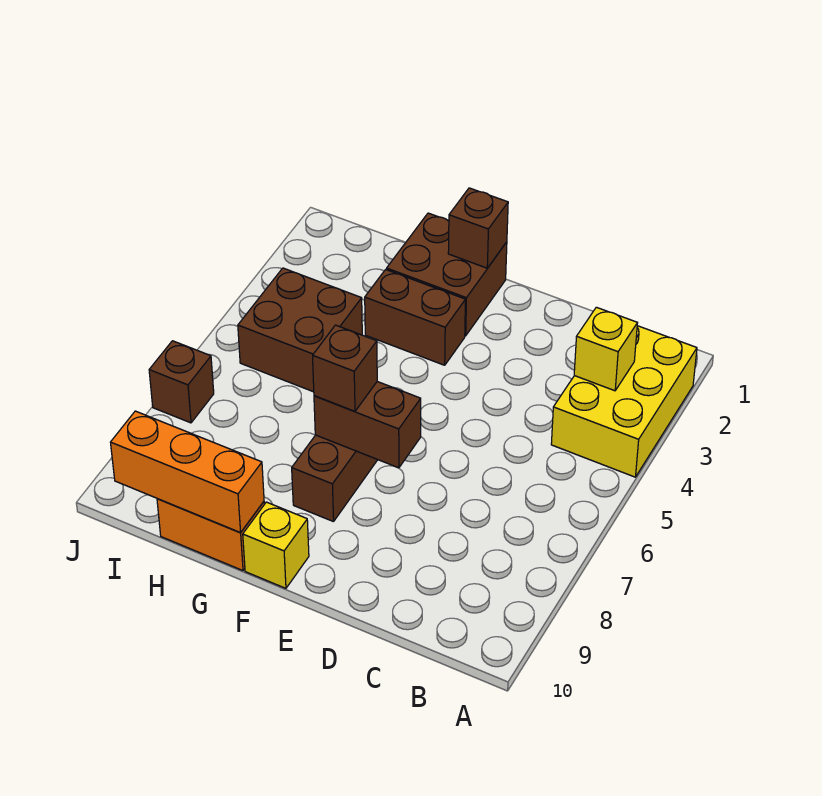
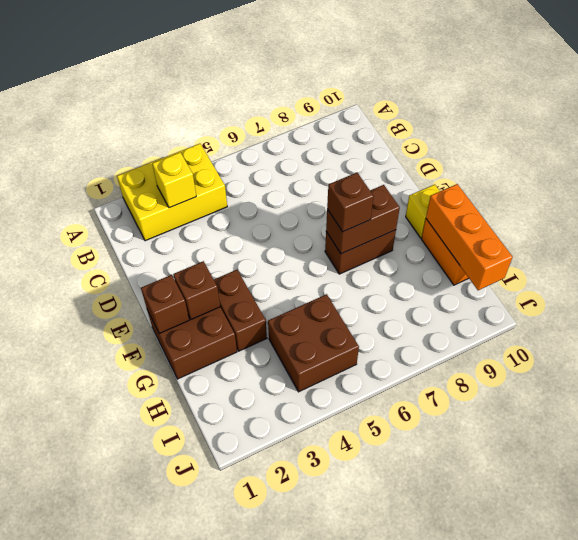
brown 1x2 brick [314,382,421,468] -> brown 1x2 brick turned to [326,185,400,254]
brown 1x1 brick [149,341,214,423] -> brown 1x1 brick moved to [173,261,220,319]

